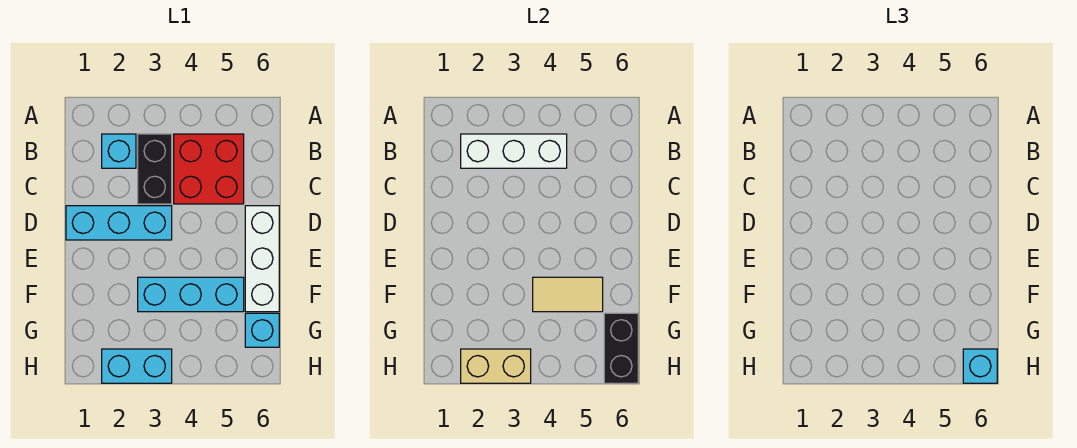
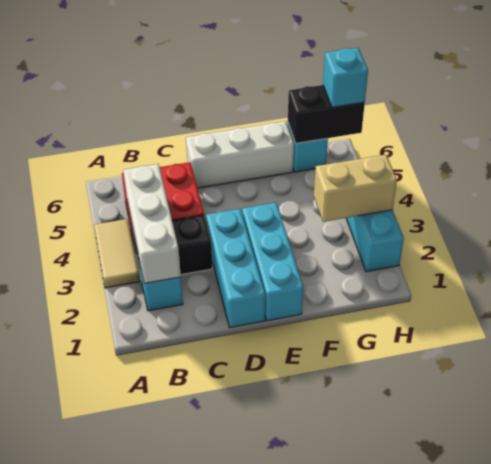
cyan 1x3 brick [138,277,244,312] -> cyan 1x3 brick moved to [242,203,303,321]
tan 1x2 tile [533,277,603,312] -> tan 1x2 tile moved to [94,219,140,288]
tan 1x2 brick [461,349,531,383] -> tan 1x2 brick turned to [314,155,397,222]

